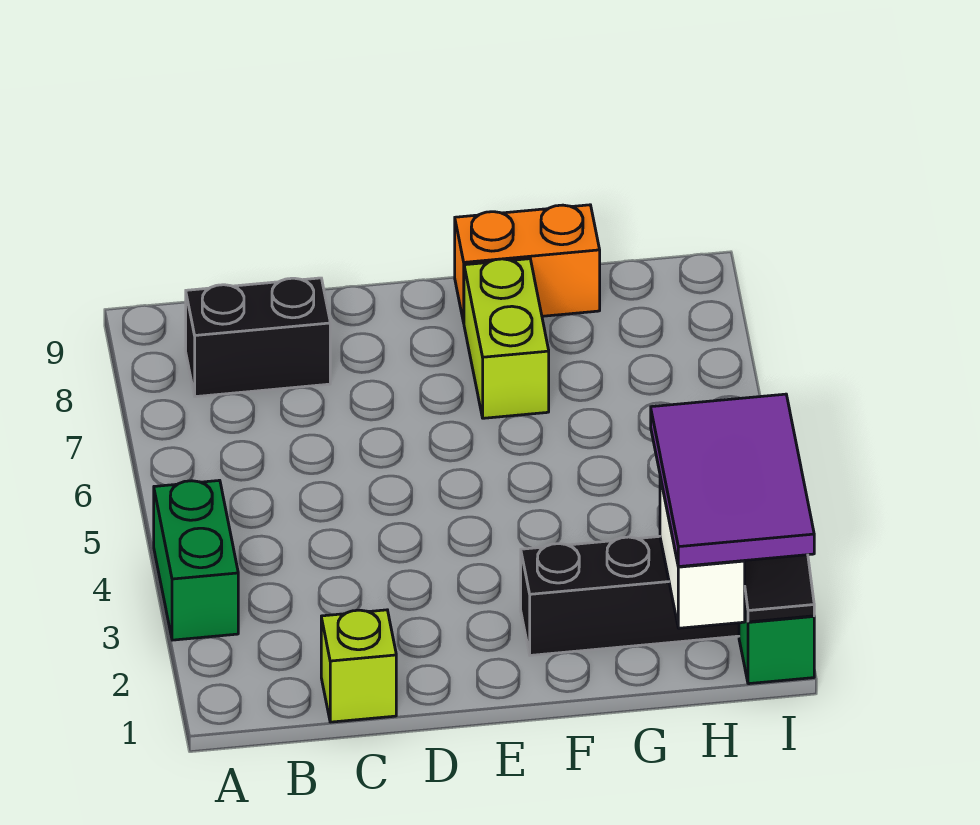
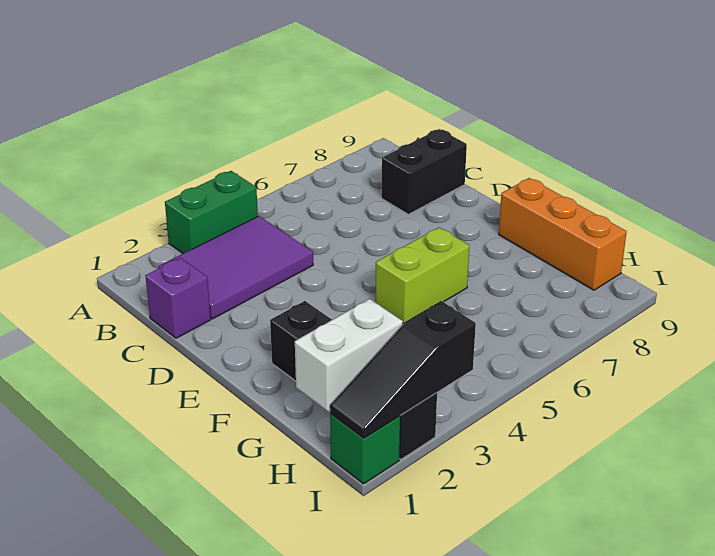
black 1x2 brick [186,278,330,397] -> black 1x2 brick turned to [381,129,467,214]
lime 1x1 brick [321,610,396,722] -> purple 1x1 brick [146,258,211,338]
lime 1x2 brick [464,259,549,418] -> lime 1x2 brick moved to [375,227,469,323]
orange 1x2 brick [455,205,600,322] -> orange 1x3 brick [499,178,627,290]
purple 2x3 tile [651,394,814,567] -> purple 2x3 tile moved to [158,216,313,319]

